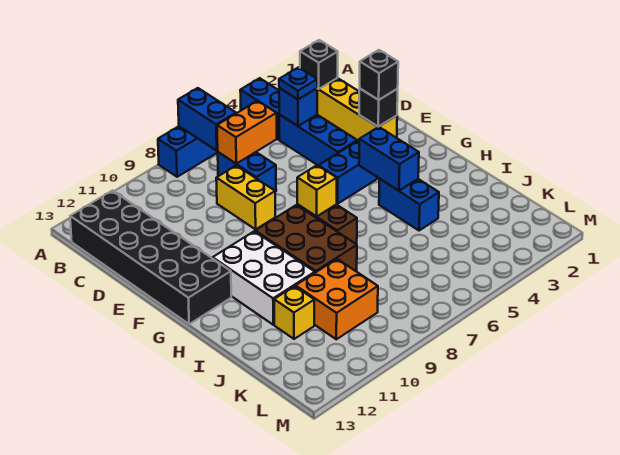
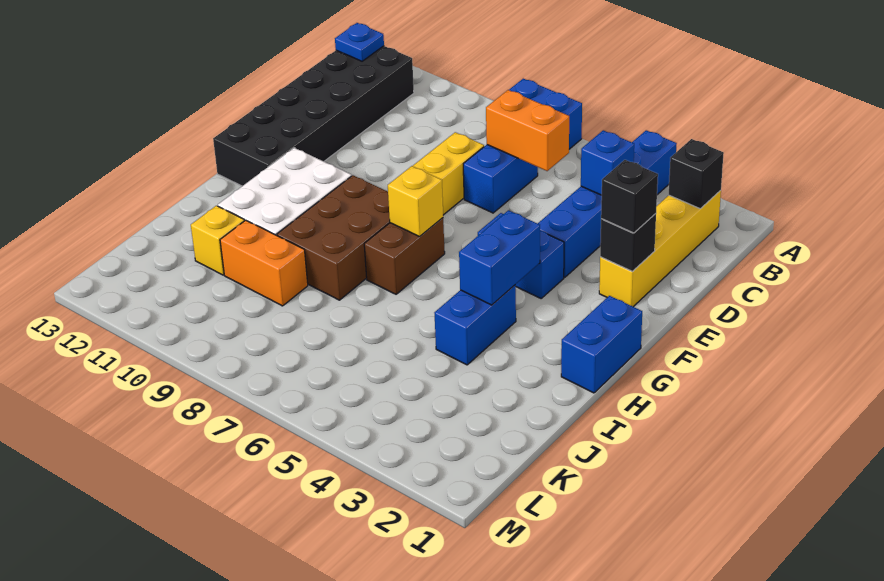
blue 1x2 brick [178,88,236,151] -> blue 1x2 brick moved to [561,296,642,393]
blue 1x1 plate [279,67,317,99] -> blue 1x1 plate moved to [335,23,384,61]
orange 2x2 brick [296,259,378,339] -> orange 1x2 brick [220,220,308,306]

